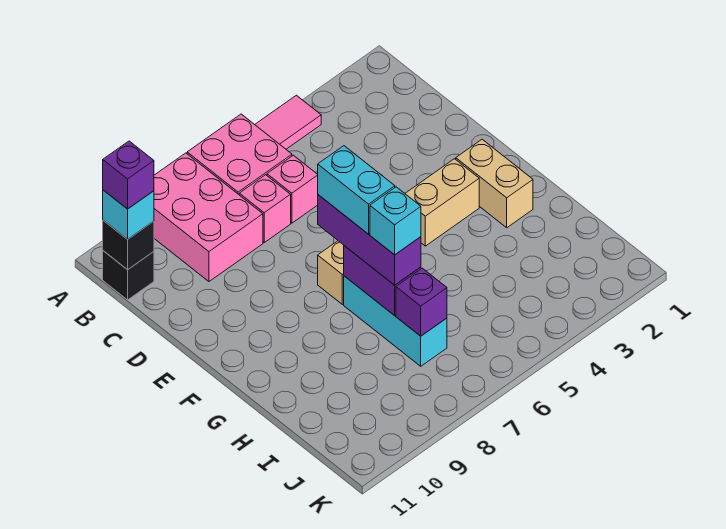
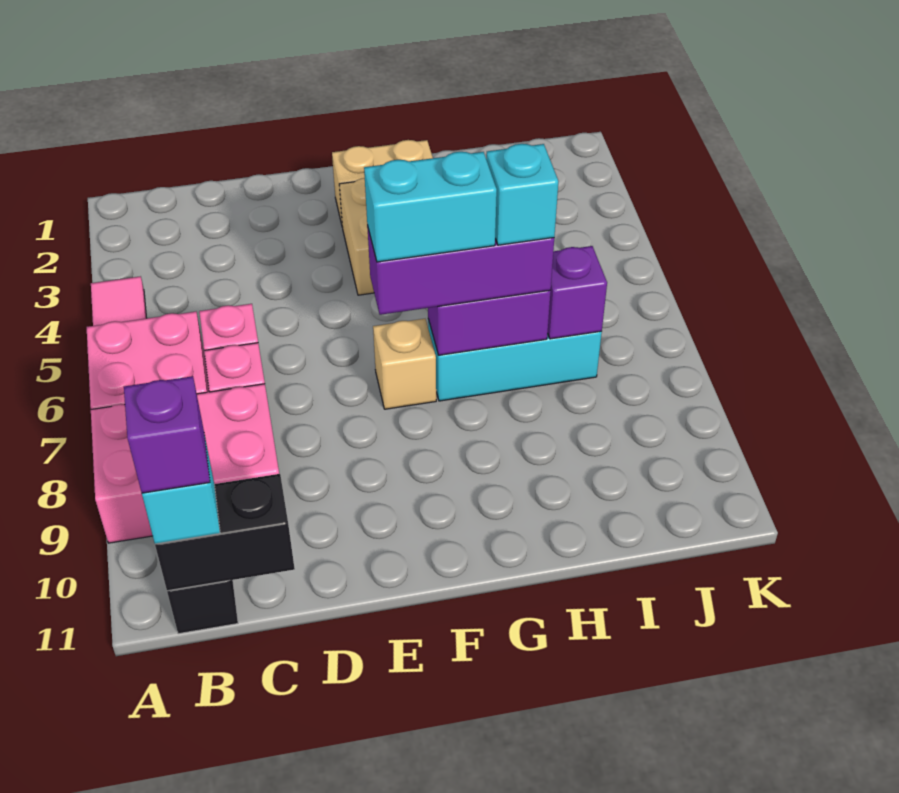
black 1x1 brick [103,220,154,270] -> black 1x2 brick [155,474,295,591]

